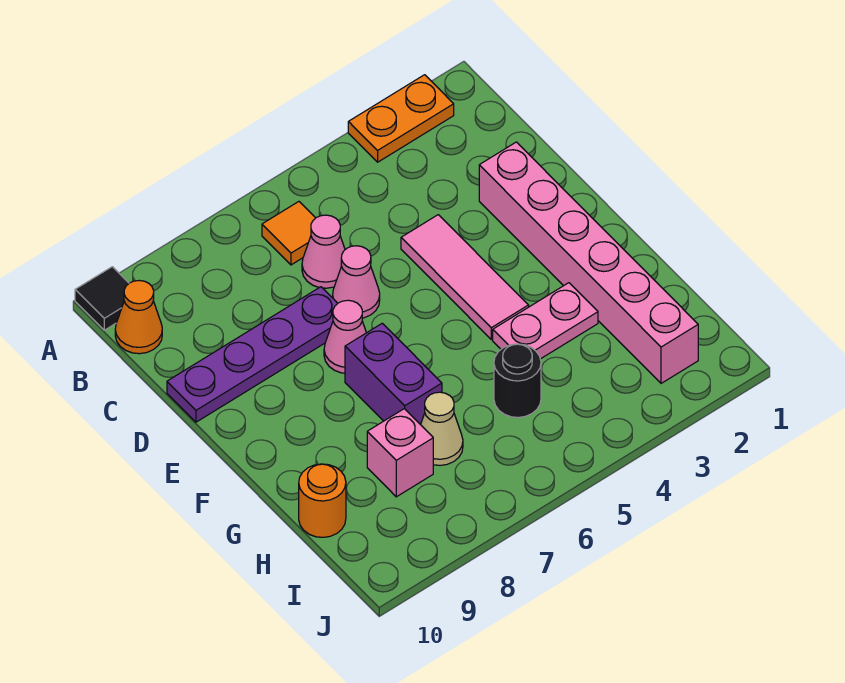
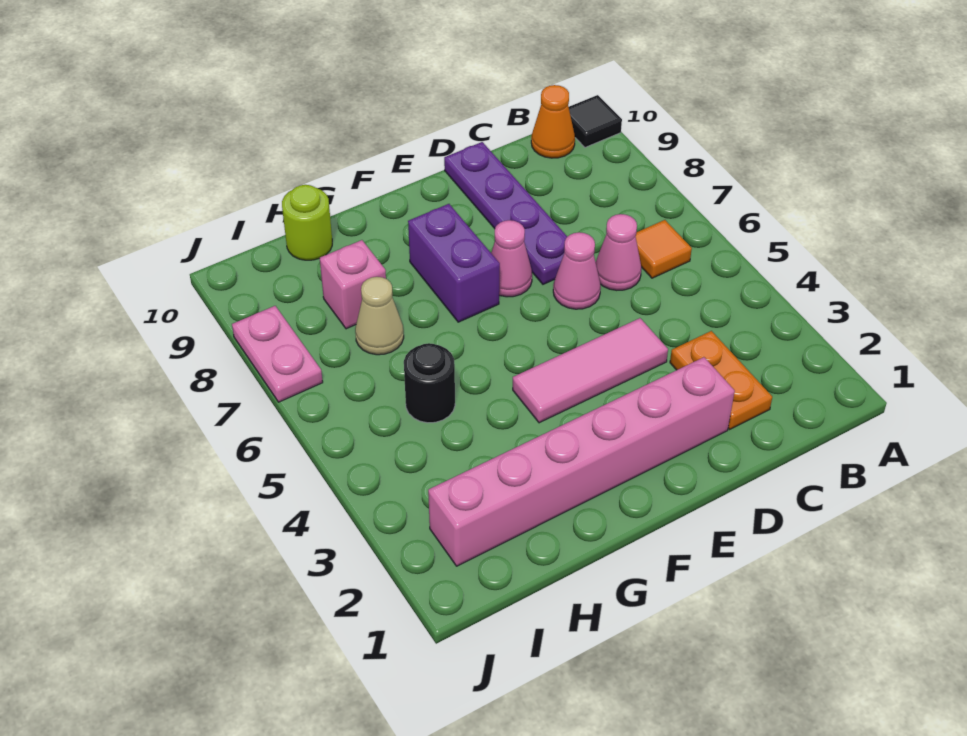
orange 1x2 plate [348,75,454,162] -> orange 1x2 plate moved to [670,331,772,429]
purple 1x2 brick [345,323,442,425] -> purple 1x2 brick turned to [408,204,500,322]
pink 1x2 plate [493,283,598,359] -> pink 1x2 plate moved to [232,306,323,402]
orange 1x1 round brick [299,464,346,537] -> lime 1x1 round brick [282,185,332,260]

